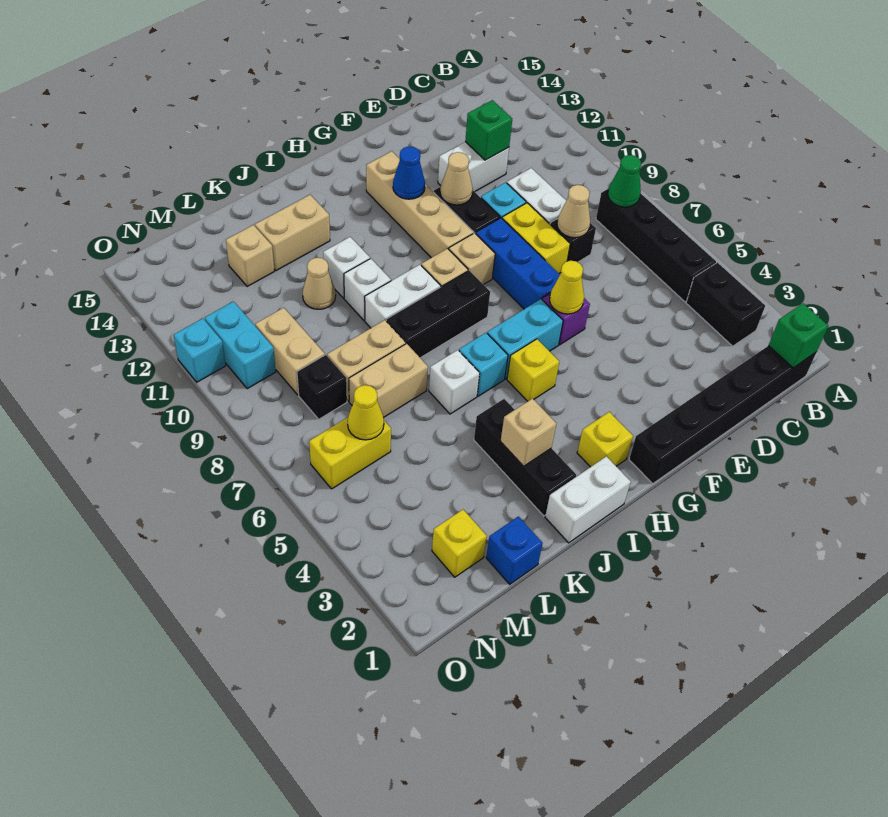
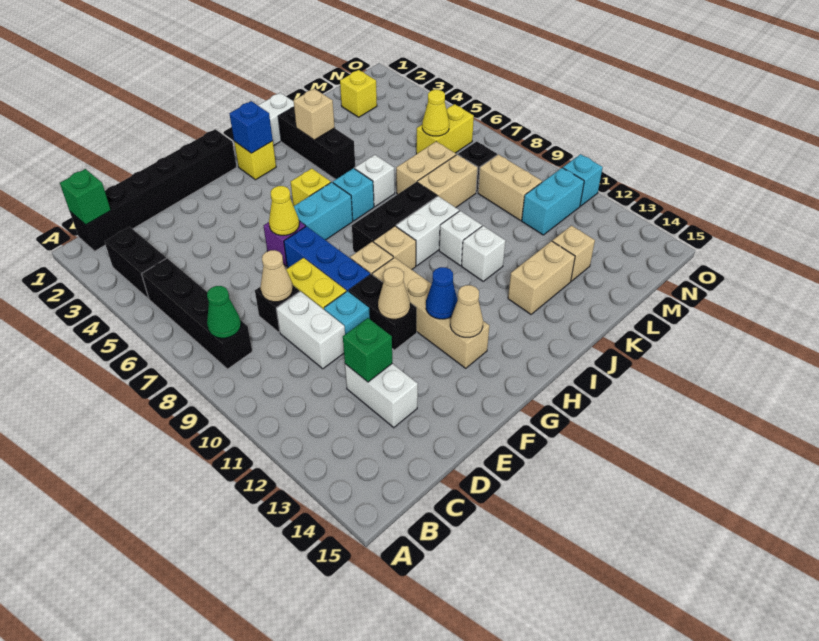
white 1x2 brick [438,142,509,192] -> white 1x2 brick turned to [345,364,418,428]
tan 1x1 cone [302,258,336,309] -> tan 1x1 cone moved to [450,285,483,337]
blue 1x1 brick [486,516,543,584] -> blue 1x1 brick moved to [229,101,273,153]
cyan 1x2 brick [205,302,276,389] -> cyan 1x2 brick turned to [522,168,584,235]

